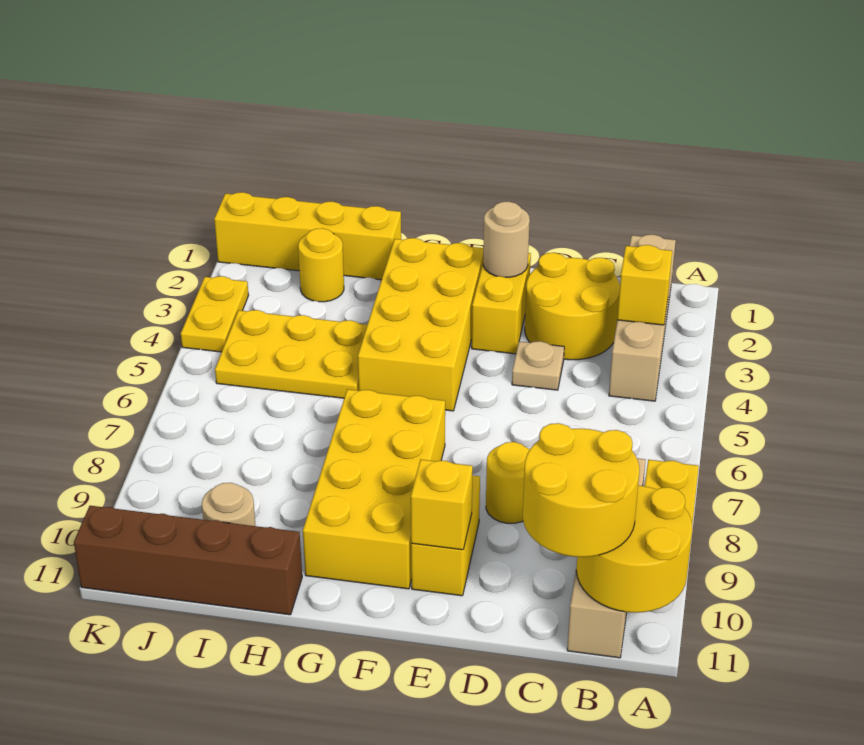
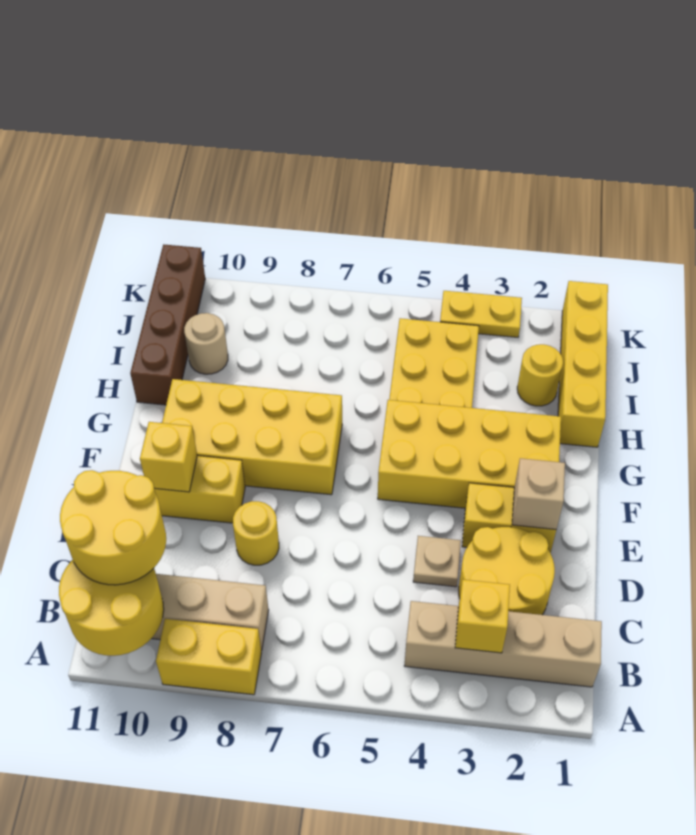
tan 1x1 round brick [483,202,530,277] -> tan 1x1 brick [512,458,565,530]

